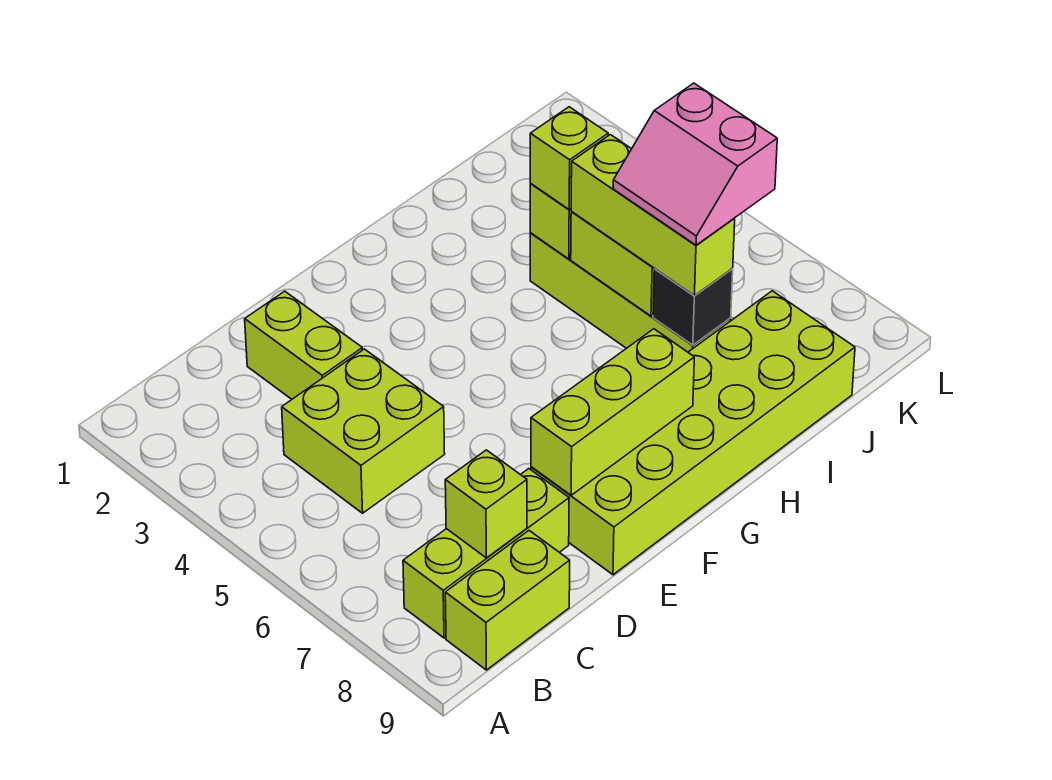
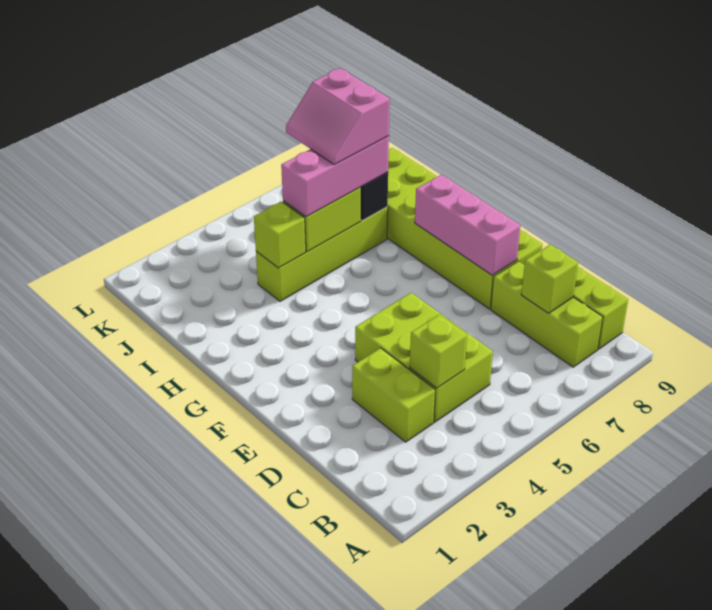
lime 2x2 brick [282,349,445,513] -> lime 2x3 brick [355,293,493,422]
lime 1x2 brick [245,291,362,399] -> lime 1x2 brick turned to [352,348,435,442]
lime 1x3 brick [531,329,694,495] -> pink 1x3 brick [415,175,520,275]
lime 1x1 brick [530,107,608,209] -> lime 1x1 brick moved to [410,315,467,388]
lime 1x3 brick [571,135,735,296] -> pink 1x3 brick [281,136,389,217]
pink 2x2 slope [613,83,777,245] -> pink 2x2 slope turned to [286,68,390,165]

